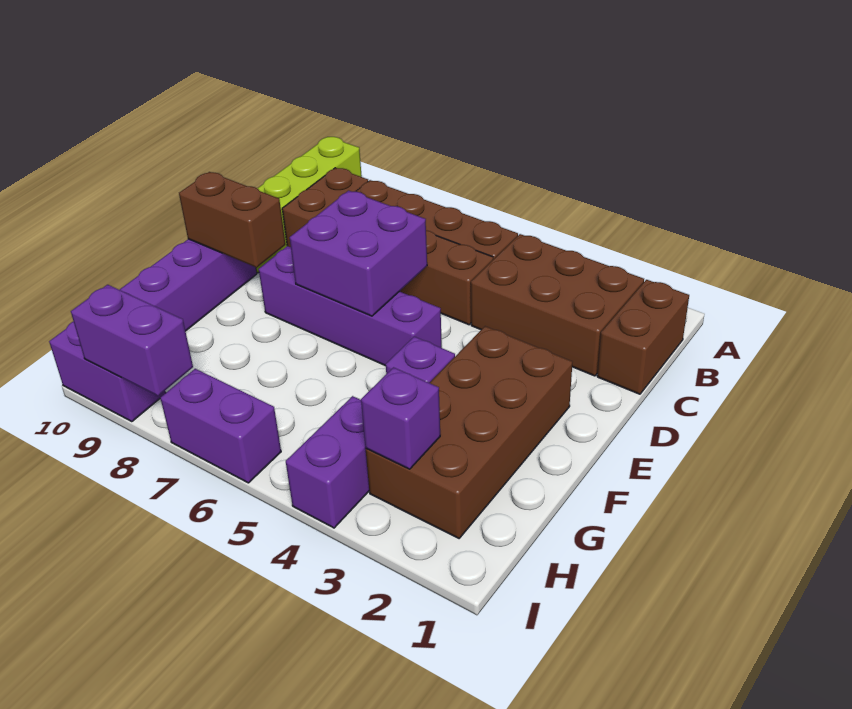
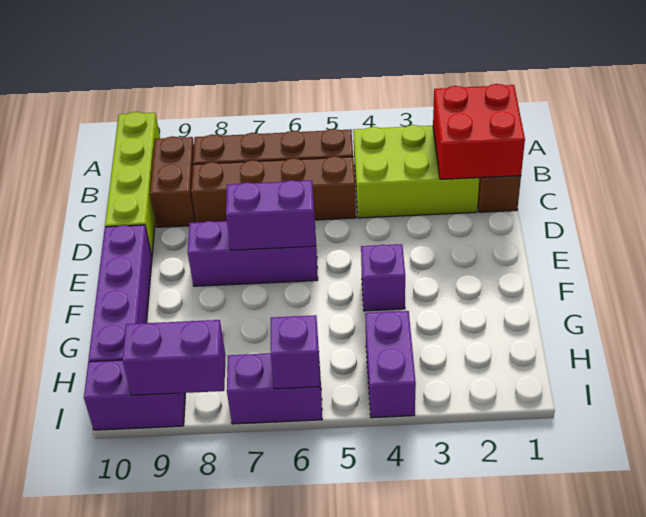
none -> red 2x2 brick [433,84,525,179]
brown 2x3 brick [471,234,644,376] -> lime 2x3 brick [353,125,479,218]
purple 2x2 brick [290,191,427,316] -> purple 1x2 brick [226,180,315,250]
brown 2x4 brick [366,326,572,538] -> none
purple 1x4 brick [259,246,442,366] -> purple 1x3 brick [188,221,318,286]
brown 1x2 brick [179,172,285,268] -> none
purple 1x1 brick [361,367,440,469] -> purple 1x1 brick moved to [271,315,320,389]

